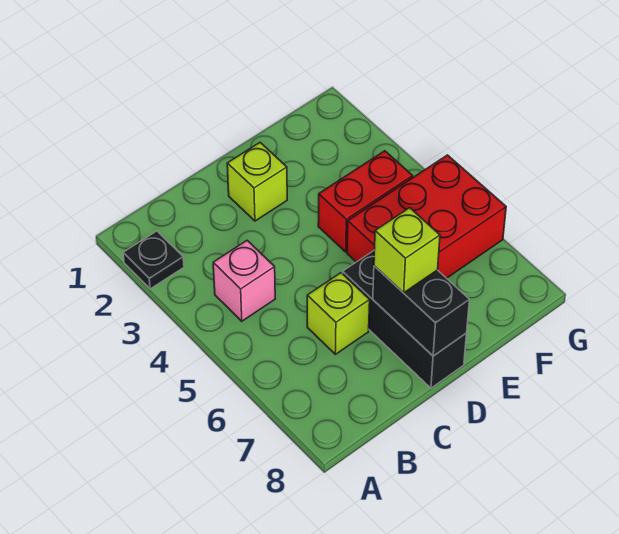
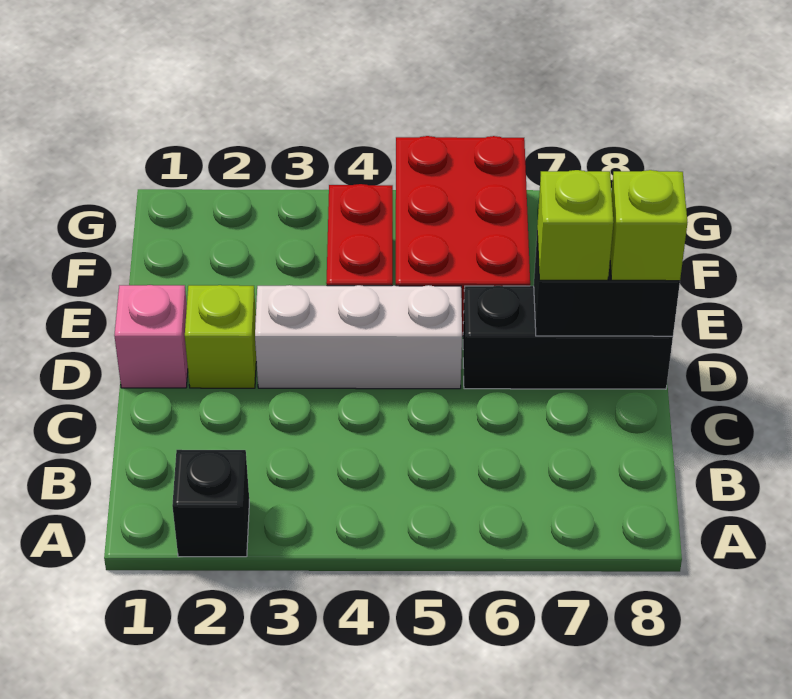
black 1x1 plate [123,231,184,289] -> black 1x1 brick [172,450,249,557]
pink 1x1 brick [213,241,275,321] -> pink 1x1 brick moved to [114,285,188,388]
lime 1x1 brick [307,273,370,354] -> lime 1x1 brick moved to [610,170,688,281]
none -> white 1x3 brick [255,285,462,389]

